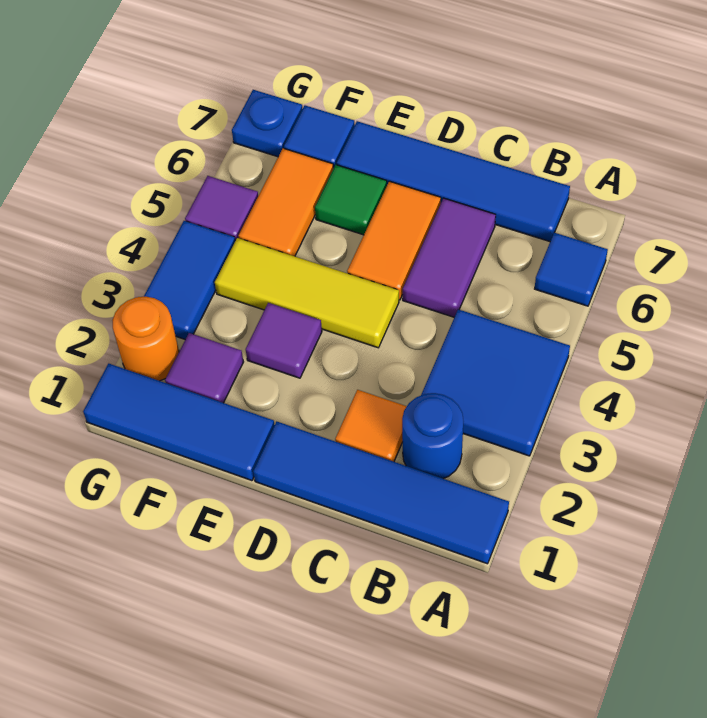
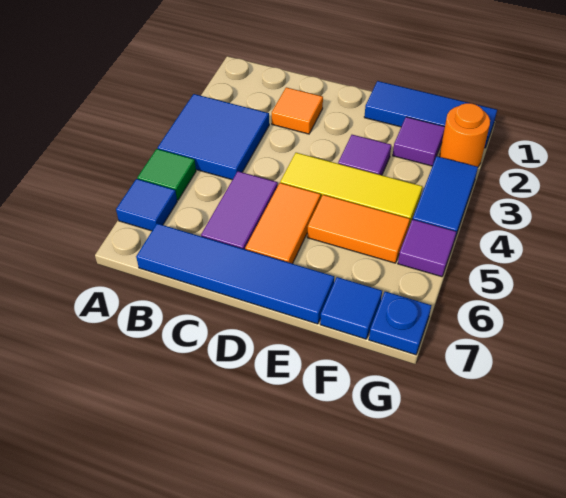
blue 1x4 tile [253,422,509,564] -> none
blue 1x1 round brick [402,393,464,479] -> none
green 1x1 tile [315,165,387,235] -> green 1x1 tile moved to [137,149,196,200]
orange 1x2 tile [238,148,333,256] -> orange 1x2 tile turned to [307,195,410,263]

